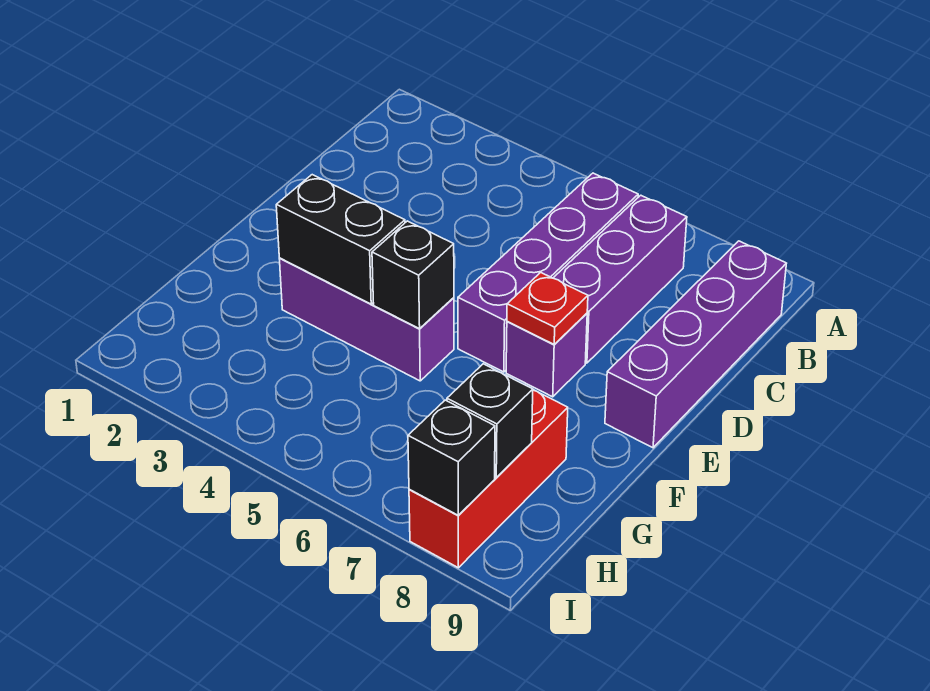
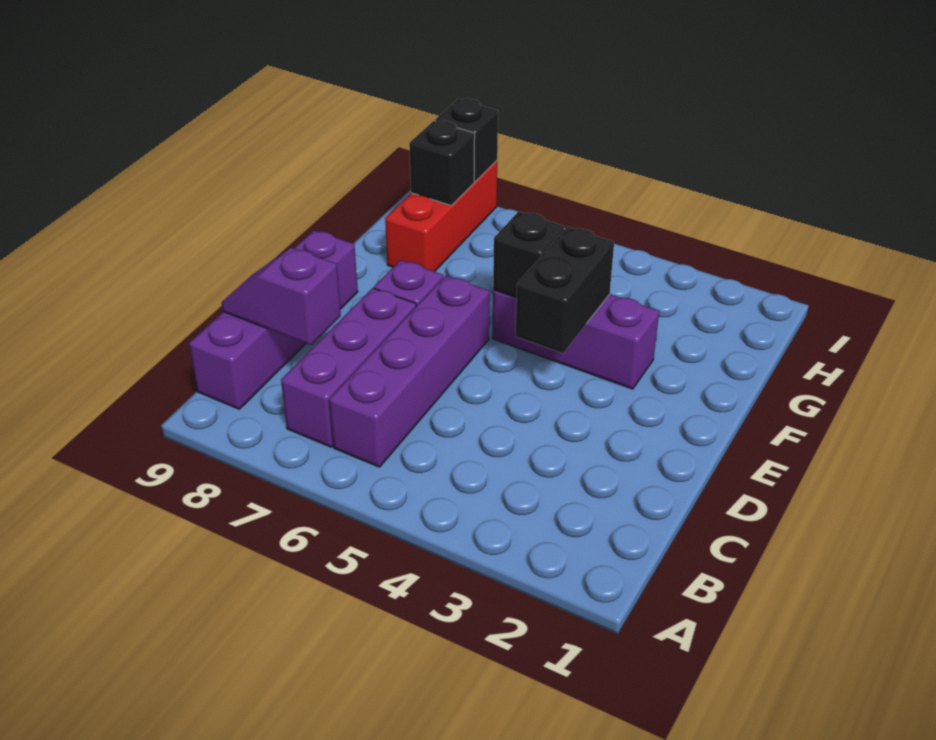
none -> purple 1x2 slope [222,248,341,345]
red 1x1 plate [507,272,588,344] -> none
black 1x2 brick [276,175,405,304] -> black 1x2 brick turned to [516,227,614,353]

